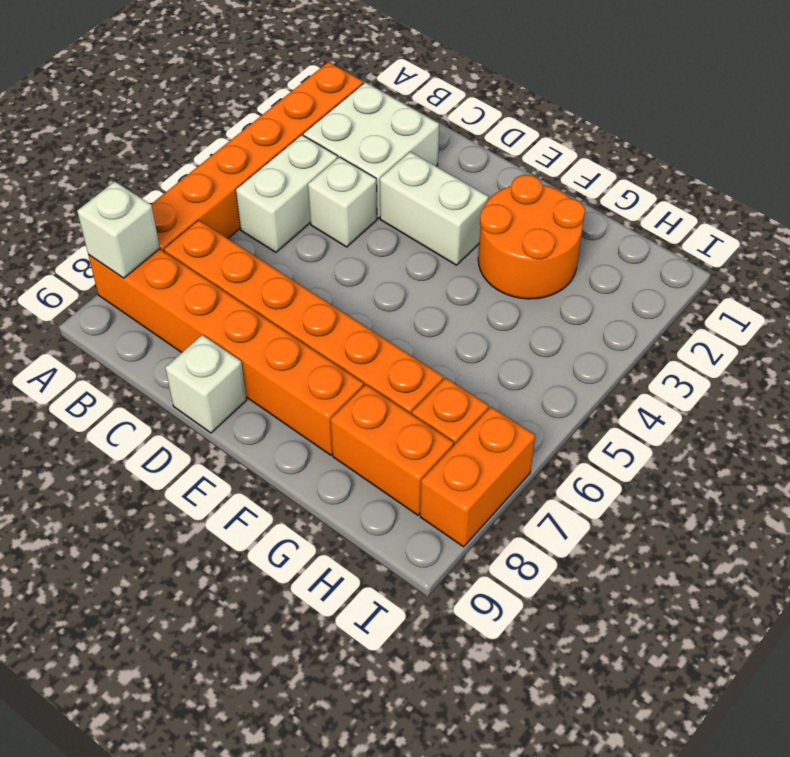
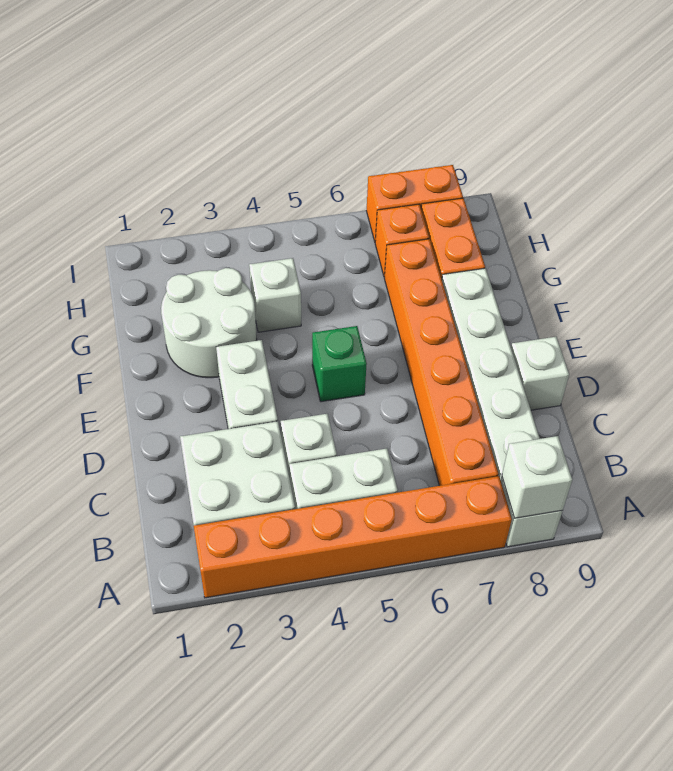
orange 1x6 brick [88,249,364,455] -> white 1x6 brick [442,268,562,547]
none -> green 1x1 brick [312,326,367,402]
orange 2x2 round brick [478,175,585,299] -> white 2x2 round brick [161,268,257,378]
none -> white 1x1 brick [249,258,301,332]

